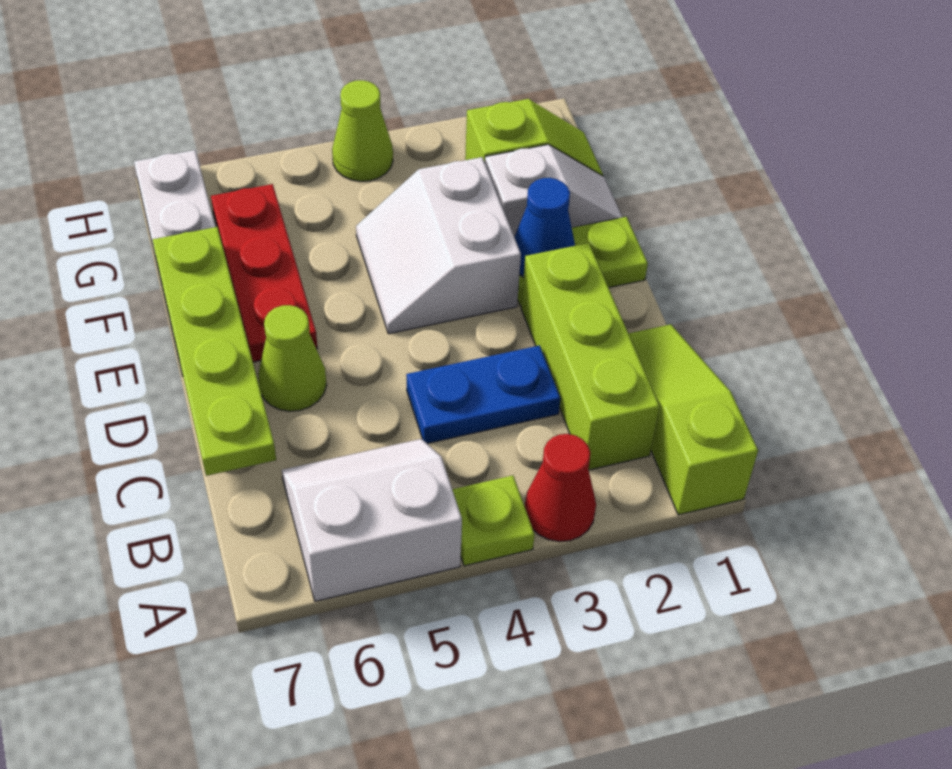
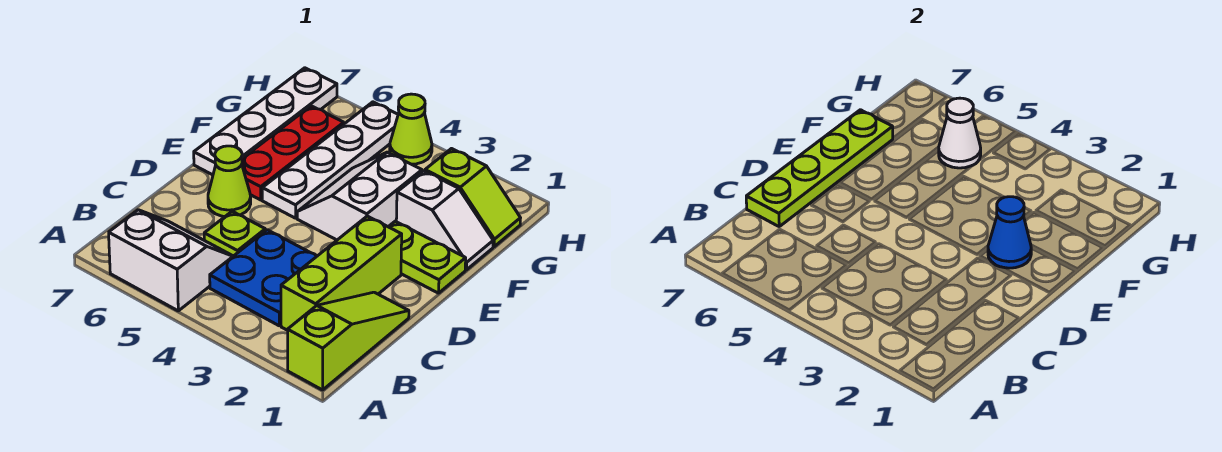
red 1x1 cone [525,434,596,542] -> none
lime 1x1 plate [452,475,535,566] -> lime 1x1 plate moved to [204,211,265,256]
blue 1x2 plate [406,345,560,443] -> blue 2x2 plate [210,230,317,326]
none -> white 1x4 plate [262,102,398,218]
none -> white 1x1 cone [939,98,981,168]

